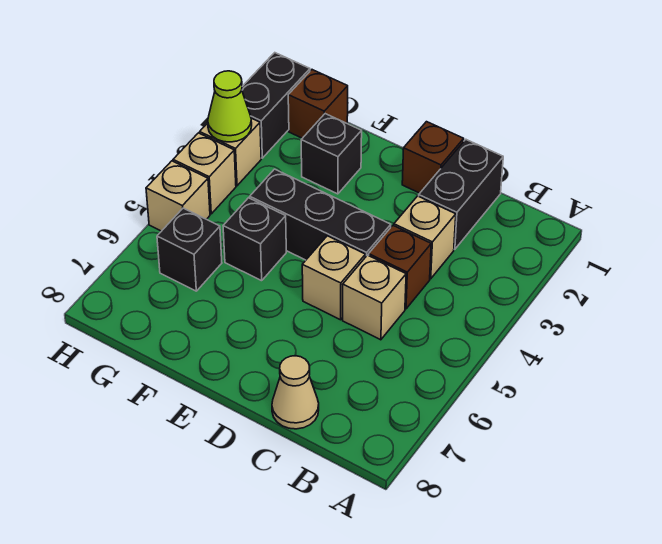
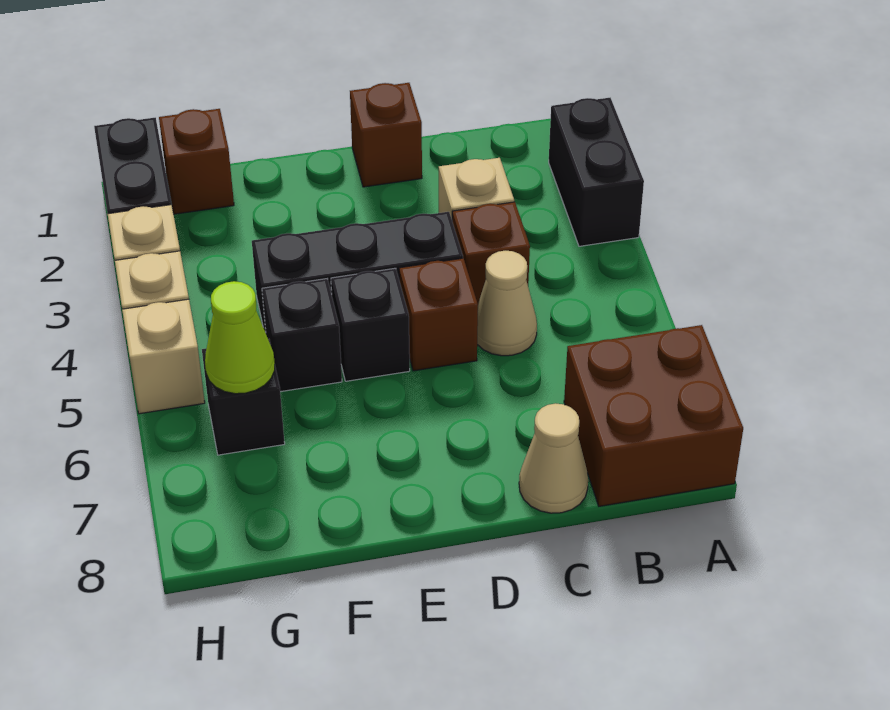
none -> brown 2x2 brick [564,325,743,506]
black 1x2 brick [419,139,503,249] -> black 1x2 brick moved to [549,98,644,246]
tan 1x1 brick [343,255,406,340] -> tan 1x1 cone [477,251,537,356]
tan 1x1 brick [302,236,365,320] -> brown 1x1 brick [399,258,478,371]
black 1x1 brick [301,114,362,194] -> black 1x1 brick moved to [331,268,410,381]
lime 1x1 cone [208,71,252,142] -> lime 1x1 cone moved to [205,281,275,394]

